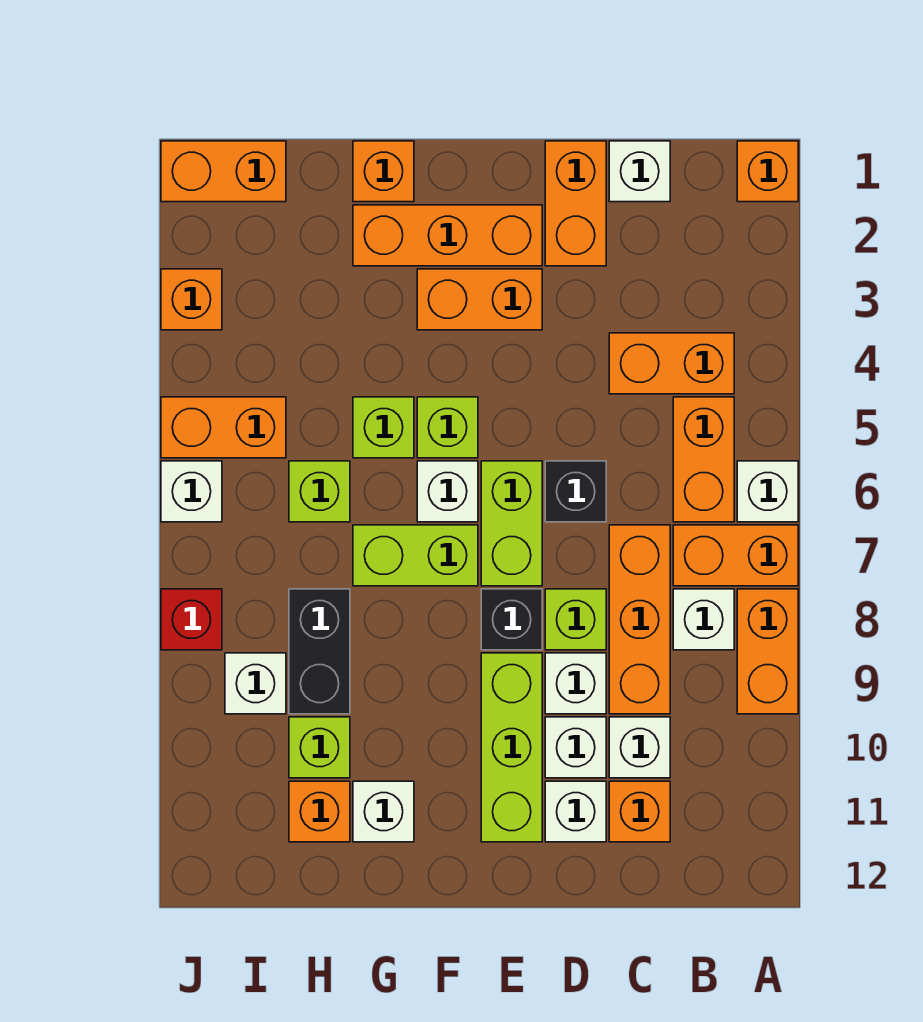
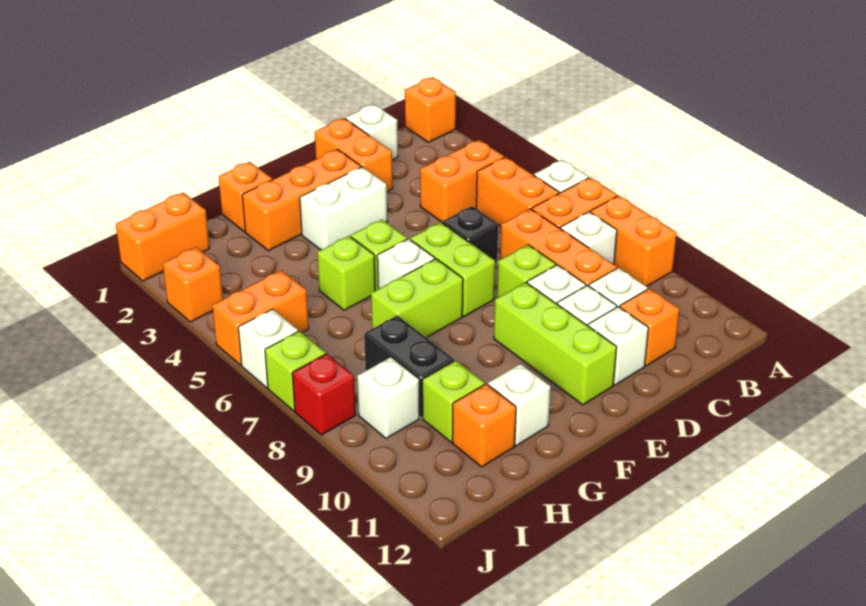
orange 1x2 brick [417,269,542,330] -> white 1x2 brick [300,167,387,250]
black 1x1 brick [481,589,542,650] -> none
lime 1x1 brick [289,461,350,522] -> lime 1x1 brick moved to [265,331,326,411]

